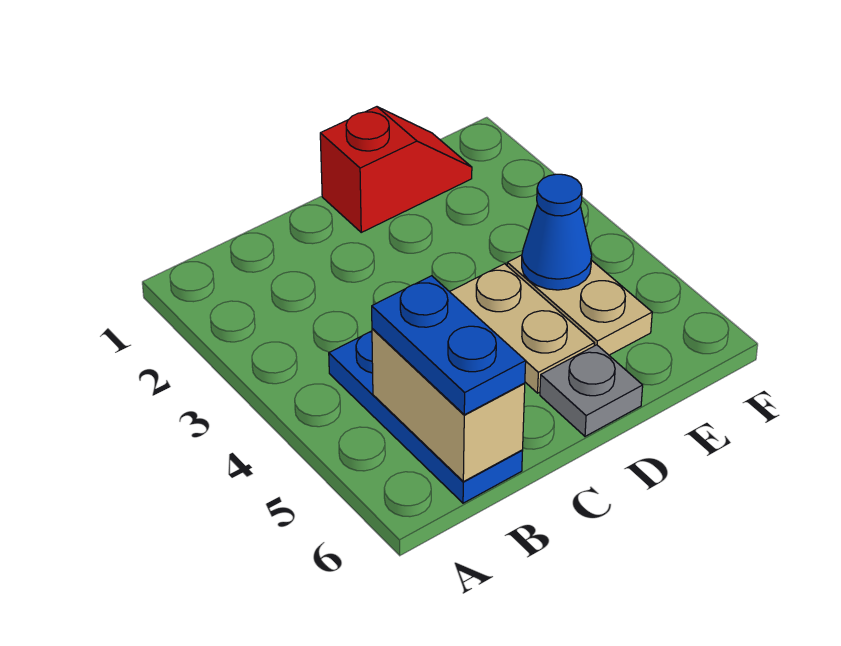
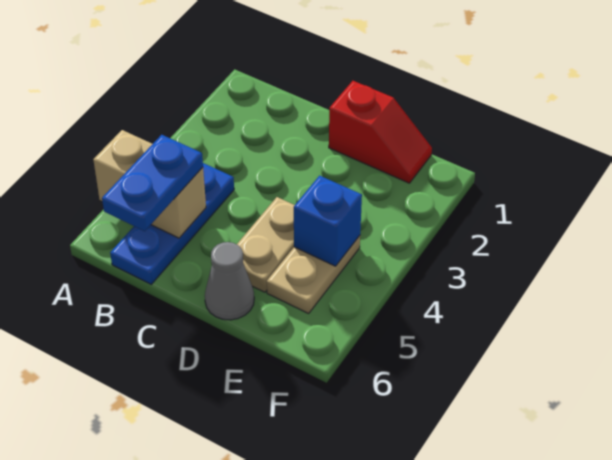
tan 1x2 brick [372,329,525,482] -> tan 1x2 brick turned to [93,130,206,238]
grey 1x1 plate [540,345,643,436] -> grey 1x1 cone [205,242,254,320]
blue 1x1 cone [522,174,592,290] -> blue 1x1 brick [294,176,362,266]

